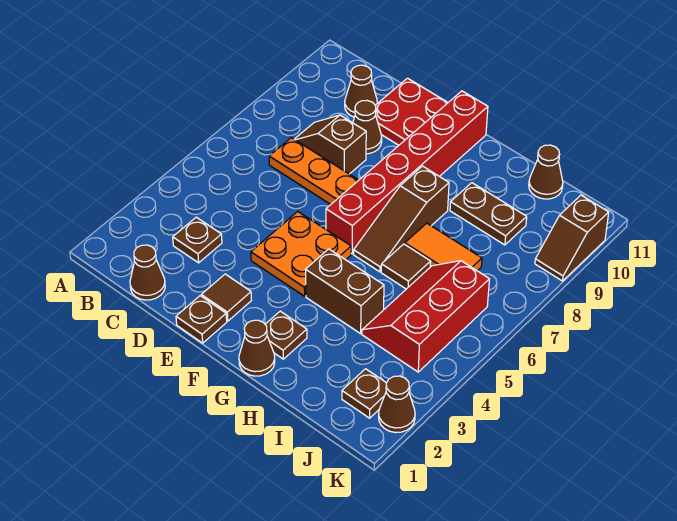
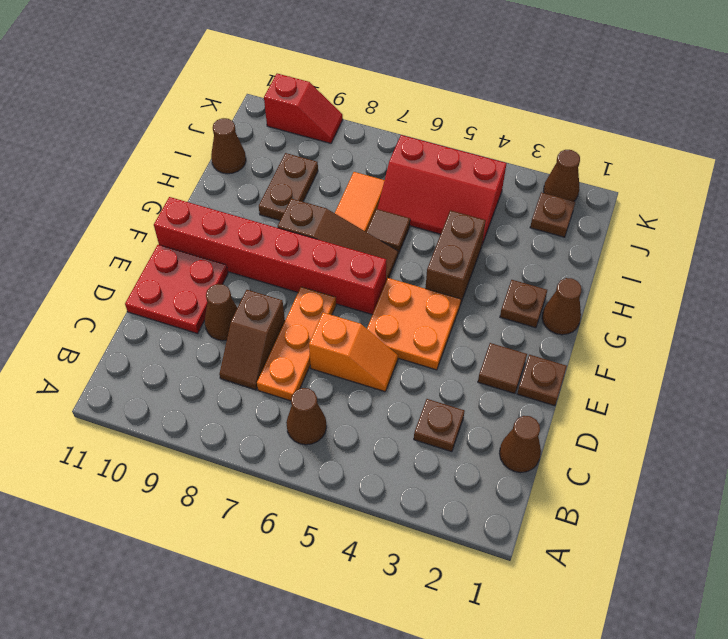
brown 1x1 cone [345,65,377,117] -> brown 1x1 cone moved to [286,388,327,445]
none -> orange 1x2 slope [309,313,398,392]
brown 1x2 slope [535,195,609,281] -> red 1x2 slope [264,74,343,143]

